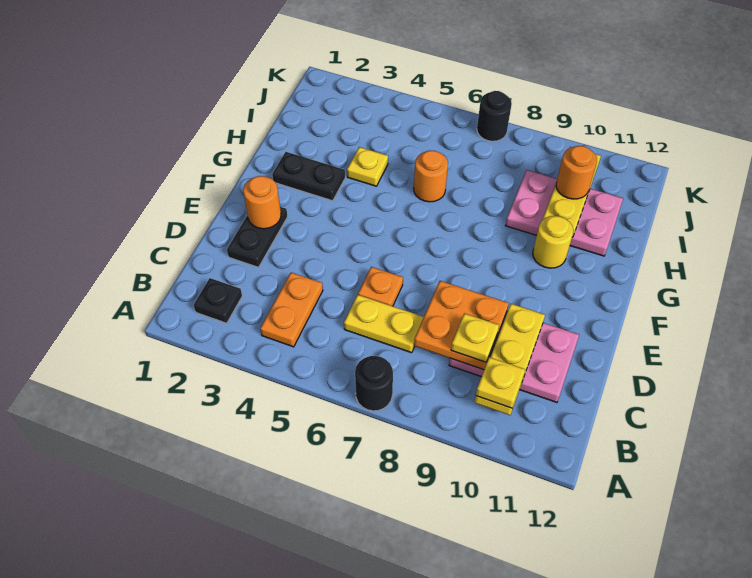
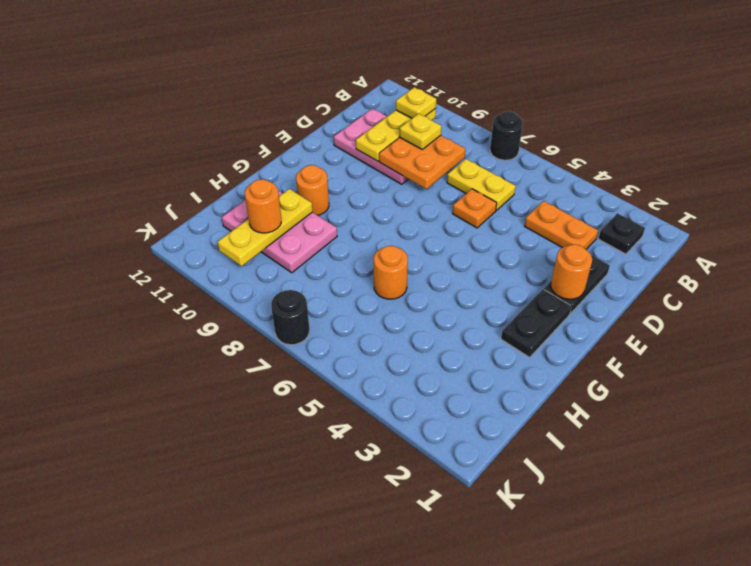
orange 1x2 plate [260,273,323,347] -> orange 1x2 plate turned to [525,201,598,249]
black 1x2 plate [272,152,345,201] -> black 1x2 plate turned to [501,289,572,358]
yellow 1x1 round brick [533,216,573,268] -> orange 1x1 round brick [296,165,329,215]
yellow 1x1 plate [347,147,388,186] -> none

